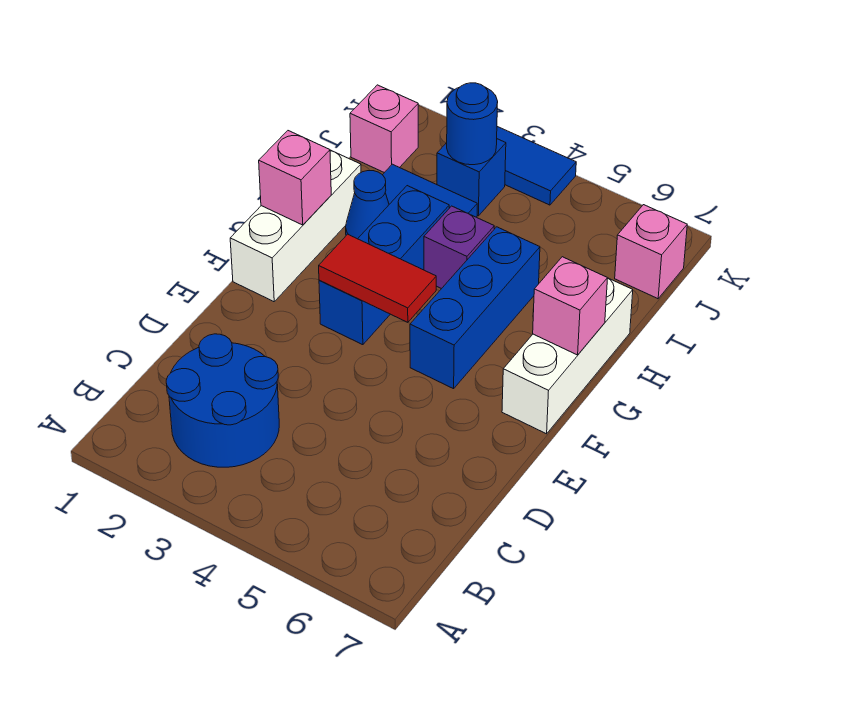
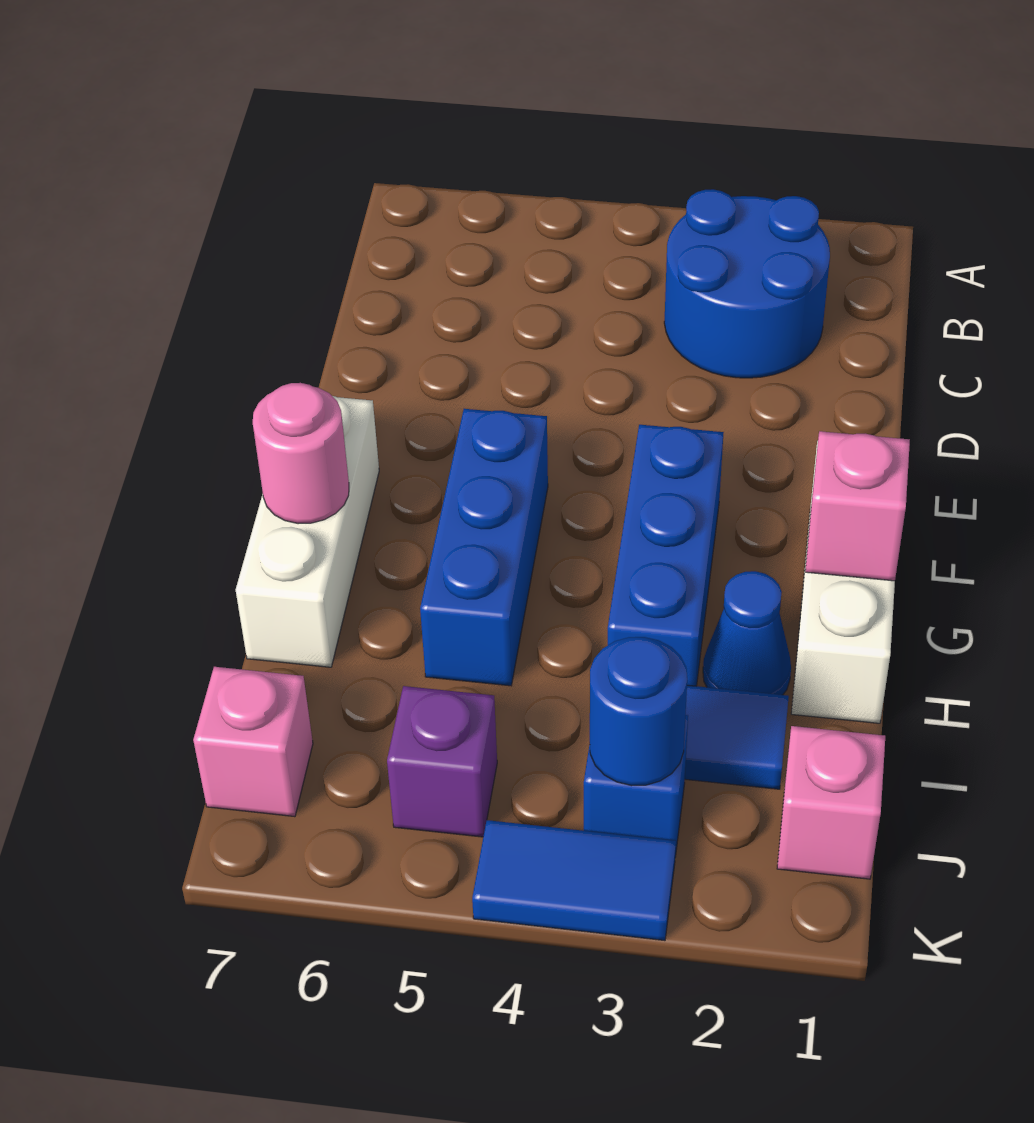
red 1x2 tile [319,234,436,323] -> none
pink 1x1 brick [533,257,608,355] -> pink 1x1 round brick [253,383,349,524]
purple 1x1 brick [424,206,494,289] -> purple 1x1 brick moved to [387,686,497,837]

